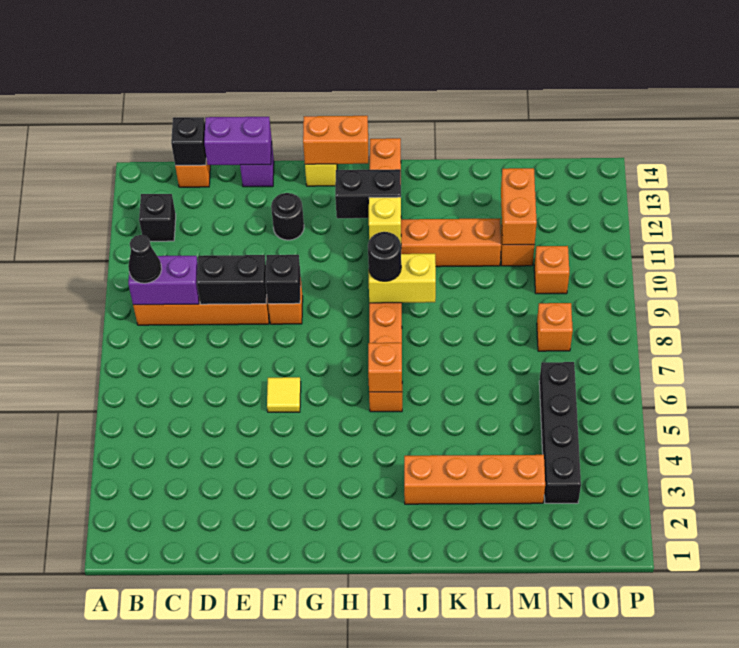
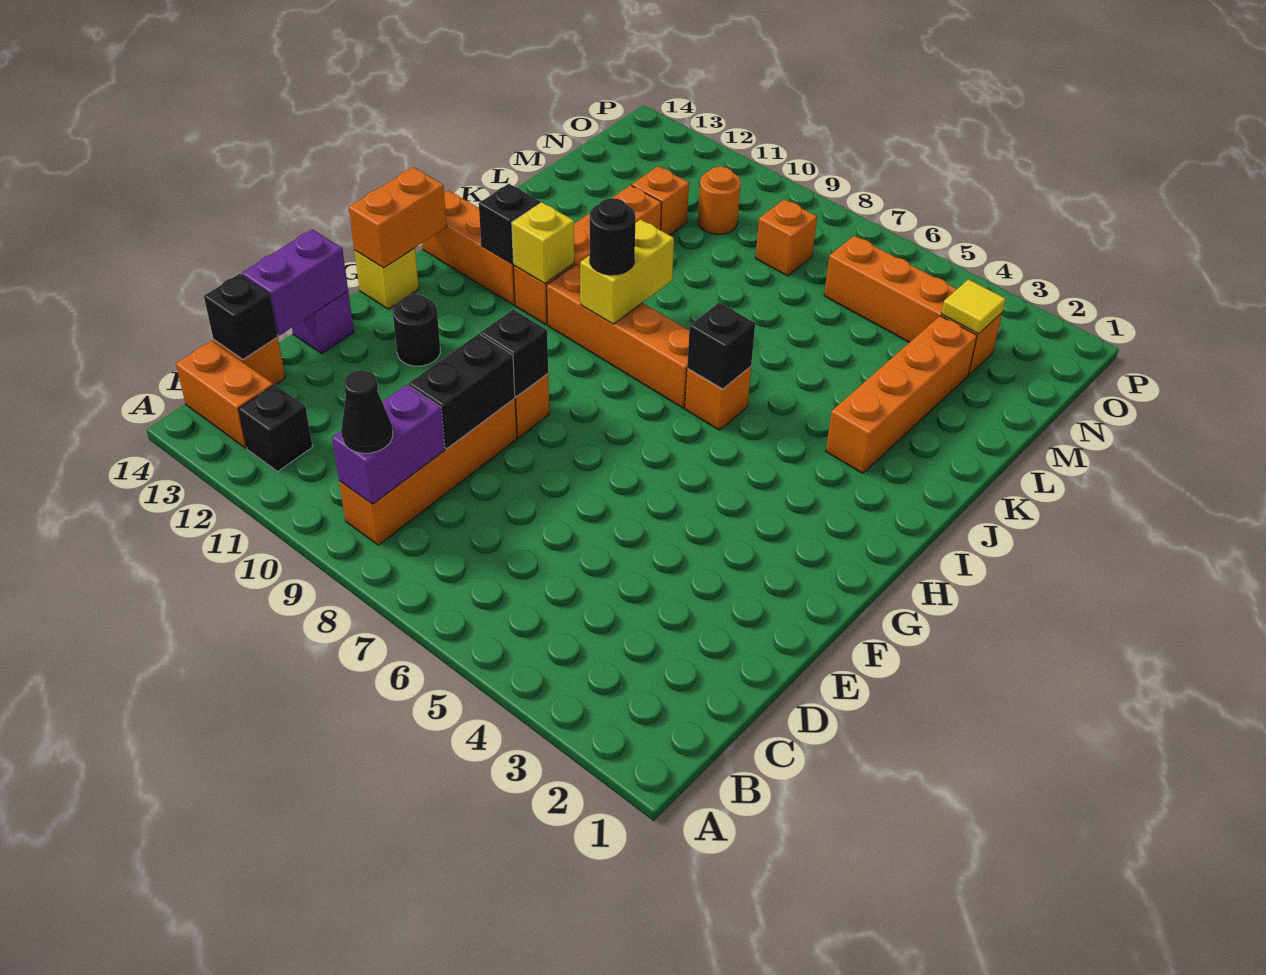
yellow 1x1 tile [267,377,301,412] -> yellow 1x1 tile moved to [941,280,1006,334]
black 1x2 brick [335,169,401,218] -> black 1x1 brick [479,184,540,264]
orange 1x1 brick [368,343,402,392] -> black 1x1 brick [687,303,755,389]
orange 1x2 brick [501,168,537,245] -> orange 1x2 brick moved to [176,341,273,448]
black 1x4 brick [539,362,581,503] -> orange 1x4 brick [824,236,1002,375]
orange 1x1 brick [534,246,569,294] -> orange 1x1 round brick [698,167,741,234]

